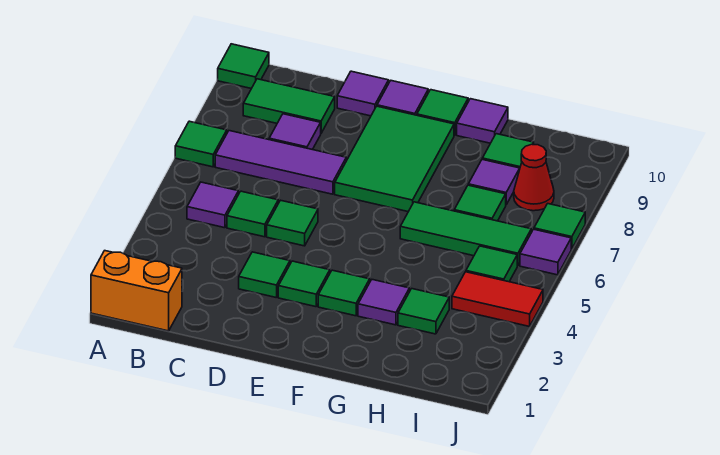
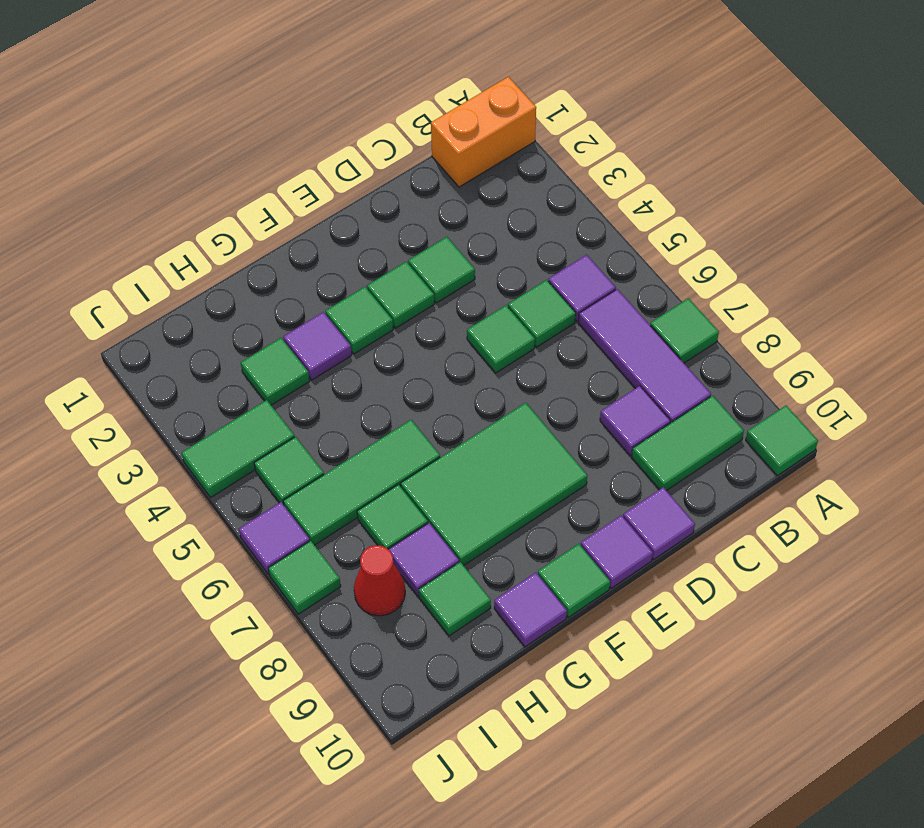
purple 1x3 tile [215,131,346,194] -> purple 1x3 tile turned to [578,289,711,423]
green 2x3 tile [335,106,454,212] -> green 2x3 tile turned to [401,403,587,566]
red 1x2 tile [452,272,543,327] -> green 1x2 tile [182,400,295,497]

